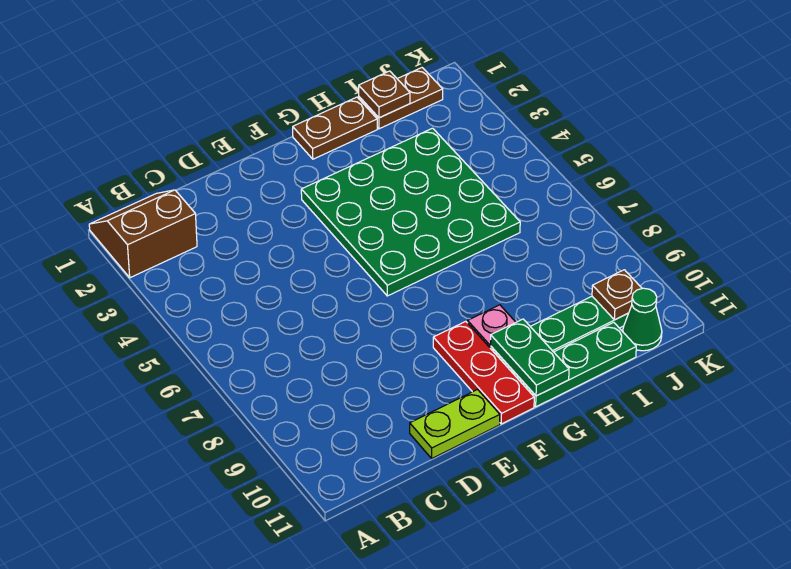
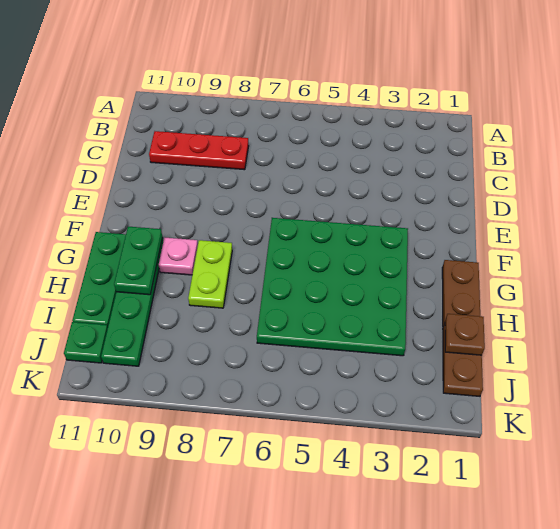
brown 2x2 slope [89,190,197,278] -> none
lime 1x2 plate [410,390,500,458] -> lime 1x2 plate moved to [188,240,232,308]
red 1x3 plate [433,321,534,424] -> red 1x3 plate moved to [149,131,249,170]
green 1x2 plate [491,319,569,396] -> green 1x2 plate turned to [114,227,163,295]
brown 1x1 plate [592,270,642,320] -> none
green 1x1 cone [623,288,662,351] -> green 1x1 plate [64,322,108,363]

